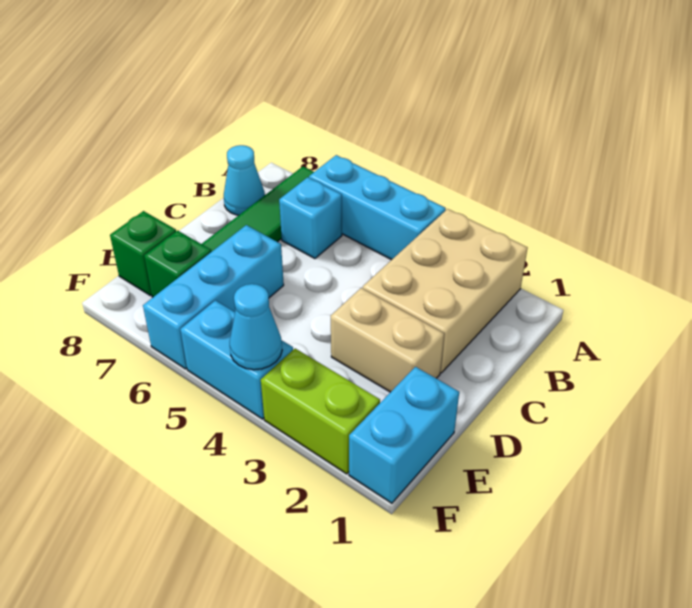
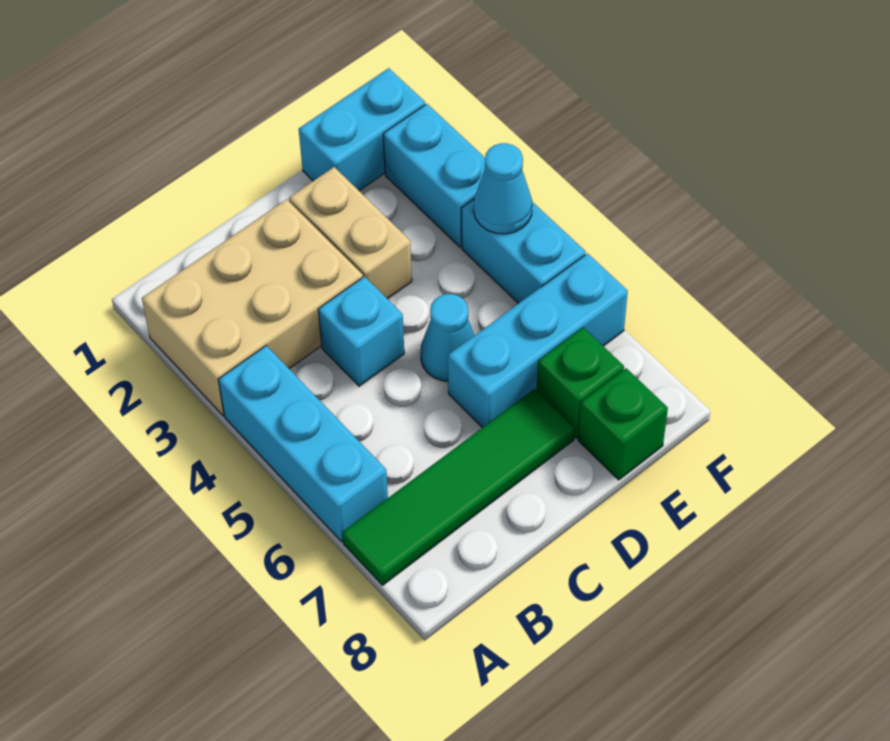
cyan 1x1 brick [279,177,342,259] -> cyan 1x1 brick moved to [318,277,404,386]
cyan 1x1 cone [224,145,265,215] -> cyan 1x1 cone moved to [420,294,475,381]
lime 1x2 brick [261,349,380,474] -> cyan 1x2 brick [383,104,485,247]

